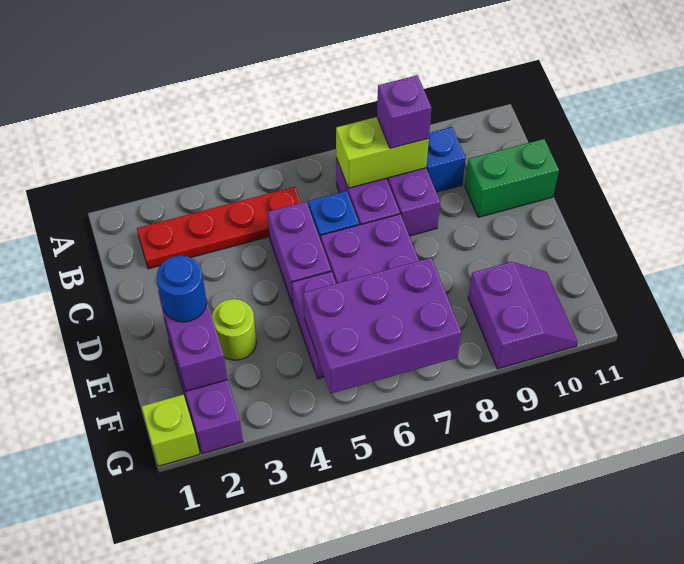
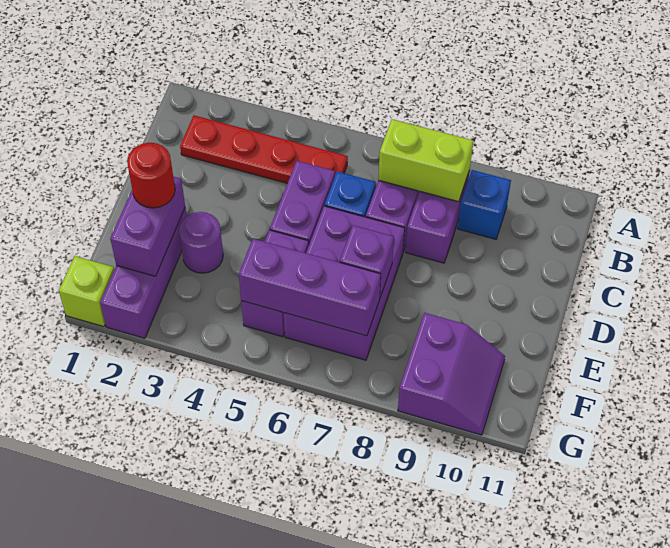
purple 1x1 brick [377,75,432,148] -> purple 1x1 brick moved to [340,225,394,297]
green 1x2 brick [465,139,559,217] -> none
blue 1x1 round brick [157,256,207,322] -> red 1x1 round brick [127,143,175,208]
lime 1x1 round brick [212,299,257,360] -> purple 1x1 round brick [179,212,223,273]
purple 2x3 brick [303,258,461,394] -> purple 1x3 brick [239,239,381,336]

